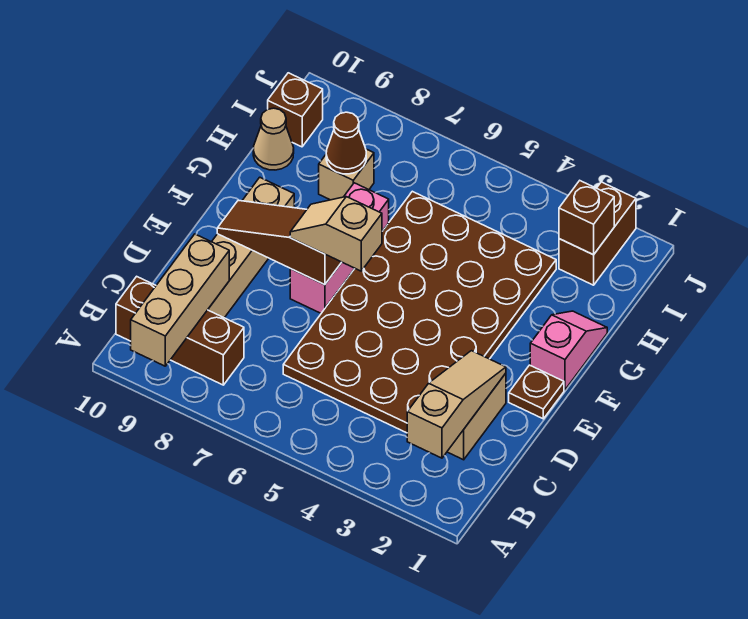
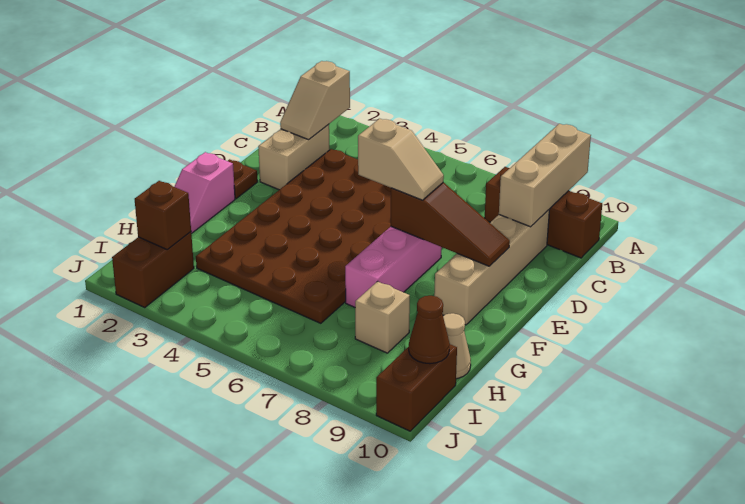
tan 1x3 slope [407,351,506,458] -> tan 1x2 slope [280,61,350,140]
brown 1x1 cone [326,112,366,174] -> brown 1x1 cone moved to [409,296,450,364]
brown 1x1 brick [268,73,323,147] -> brown 1x2 brick [376,344,457,431]

